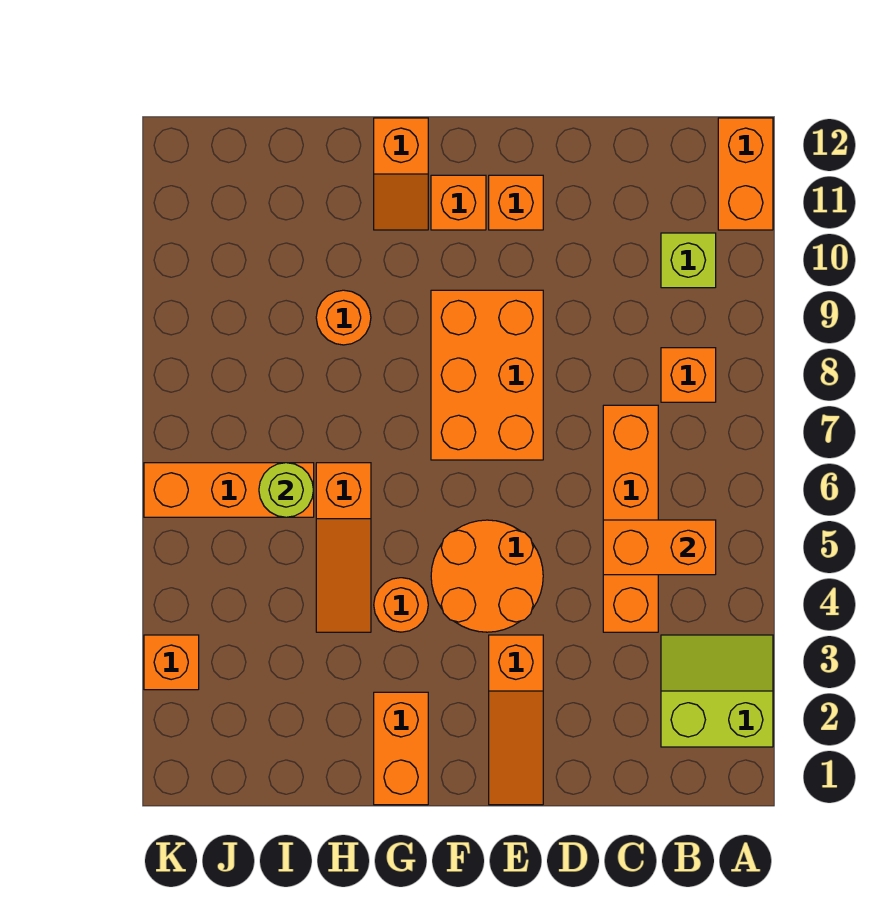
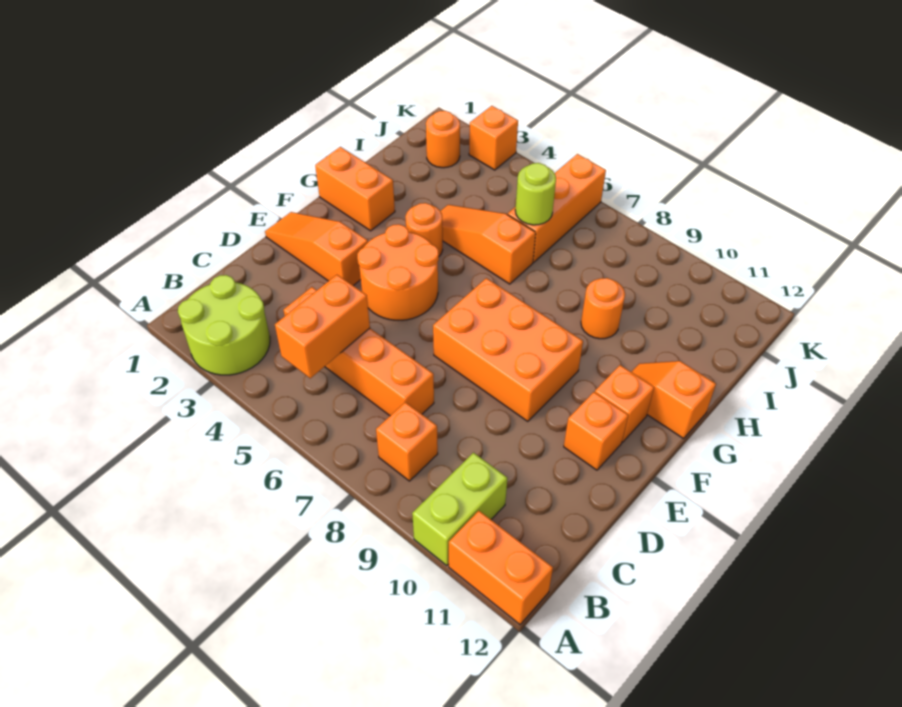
lime 2x2 slope [661,635,773,747] -> lime 2x2 round brick [178,275,270,375]
lime 1x1 brick [661,233,716,288] -> lime 1x2 brick [412,453,507,566]
none -> orange 1x1 round brick [426,111,460,168]

